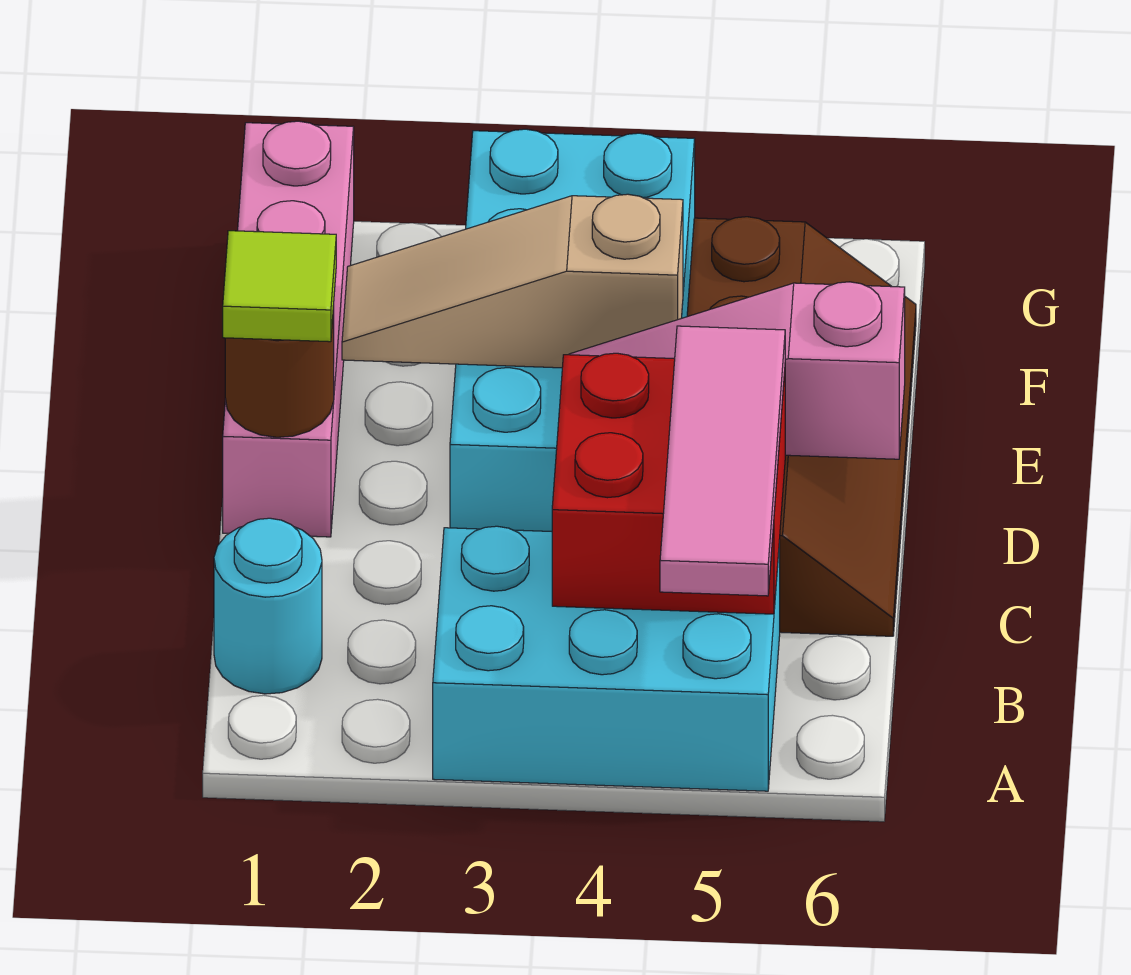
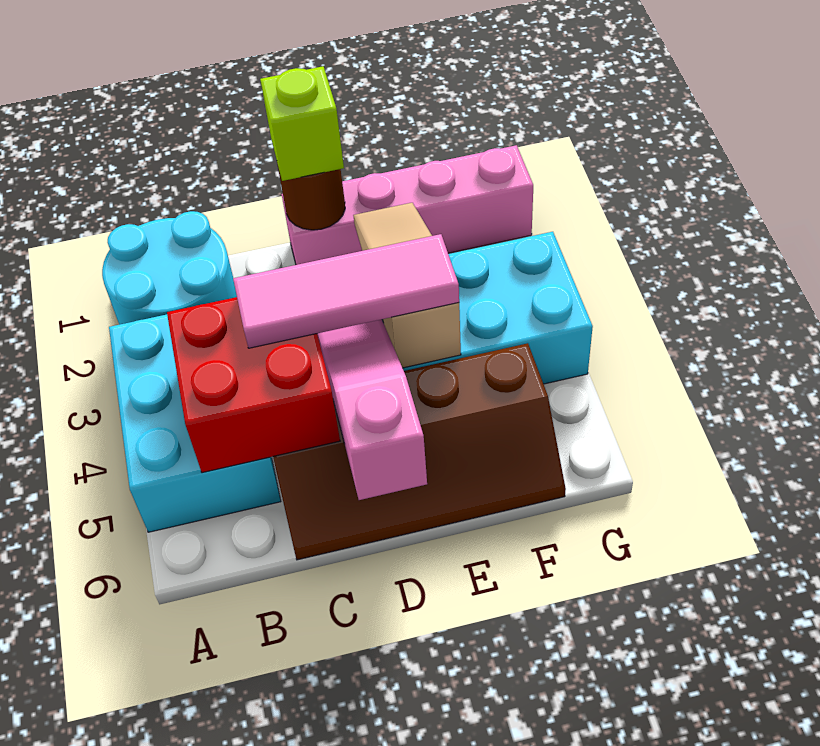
pink 1x3 tile [660,326,785,596] -> pink 1x3 tile moved to [233,234,459,348]
cyan 1x1 round brick [214,518,322,694] -> cyan 2x2 round brick [102,211,237,325]
lime 1x1 tile [223,231,336,342] -> lime 1x1 brick [260,66,344,181]

